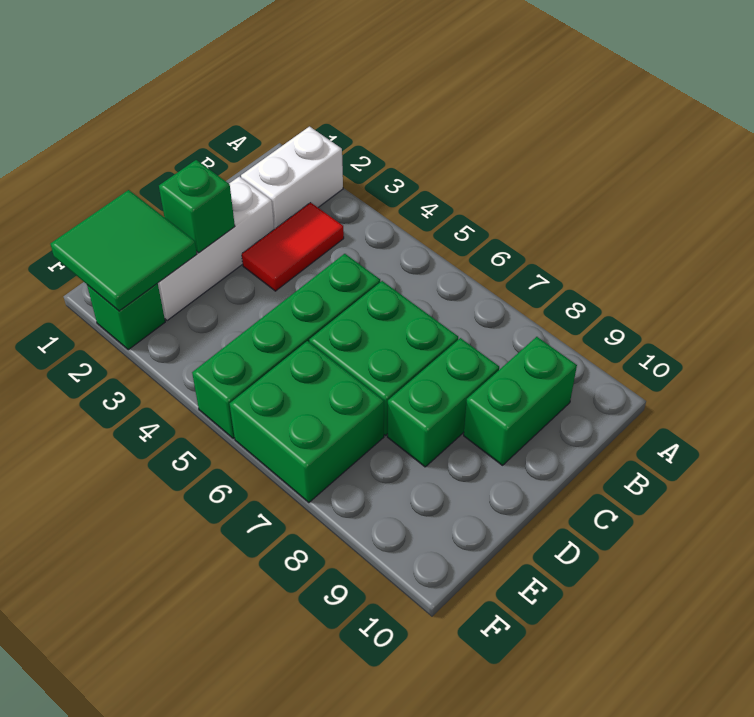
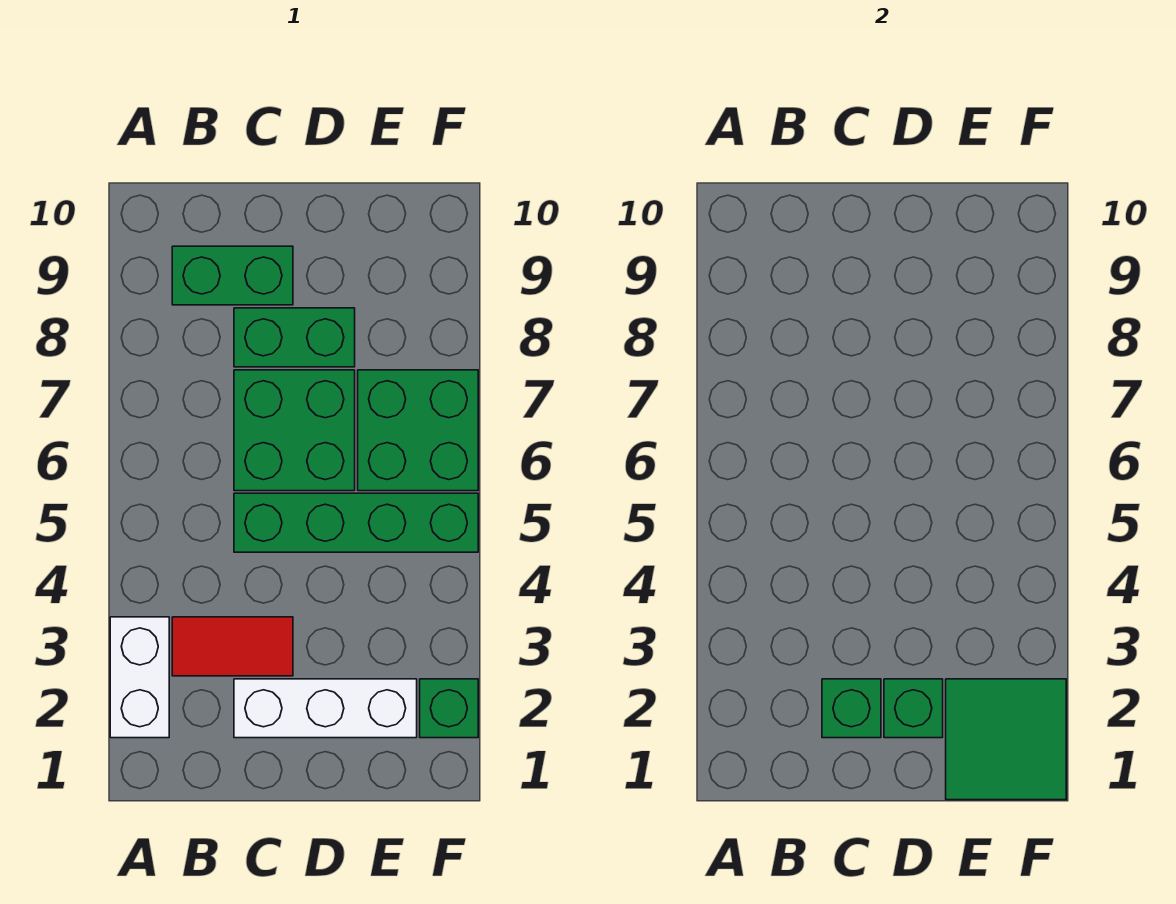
white 1x2 brick [241,127,343,229] -> white 1x2 brick turned to [110,617,169,738]
none -> green 1x1 brick [822,679,881,738]

